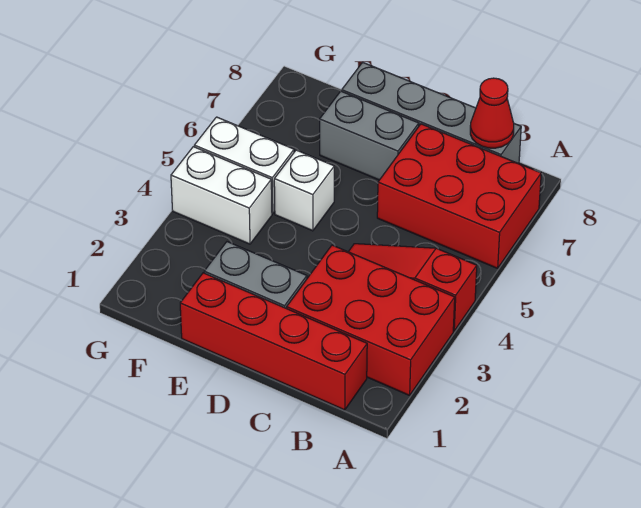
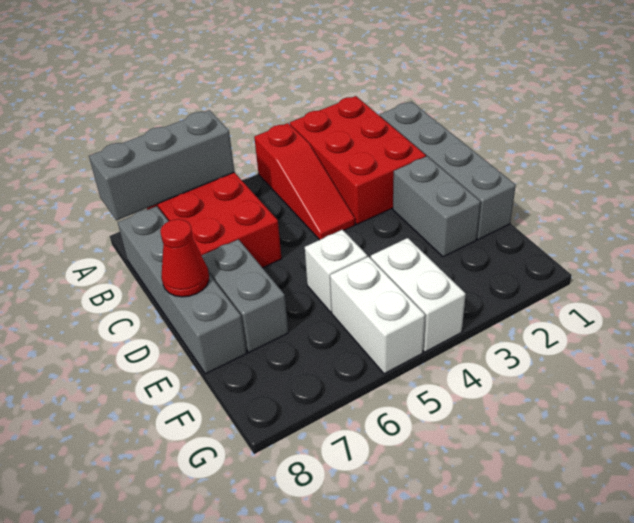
none -> grey 1x3 brick [89,110,235,220]
red 1x4 brick [180,273,367,410] -> grey 1x4 brick [380,101,516,240]
red 1x1 cone [470,78,514,148] -> red 1x1 cone moved to [160,219,209,297]

